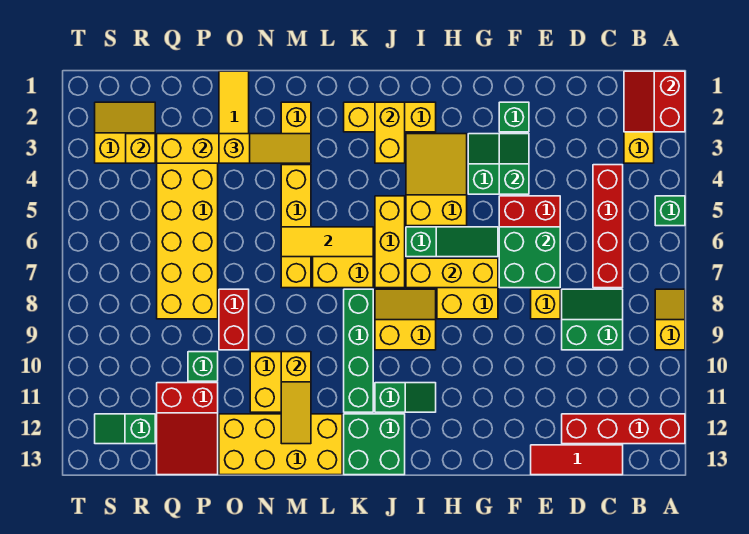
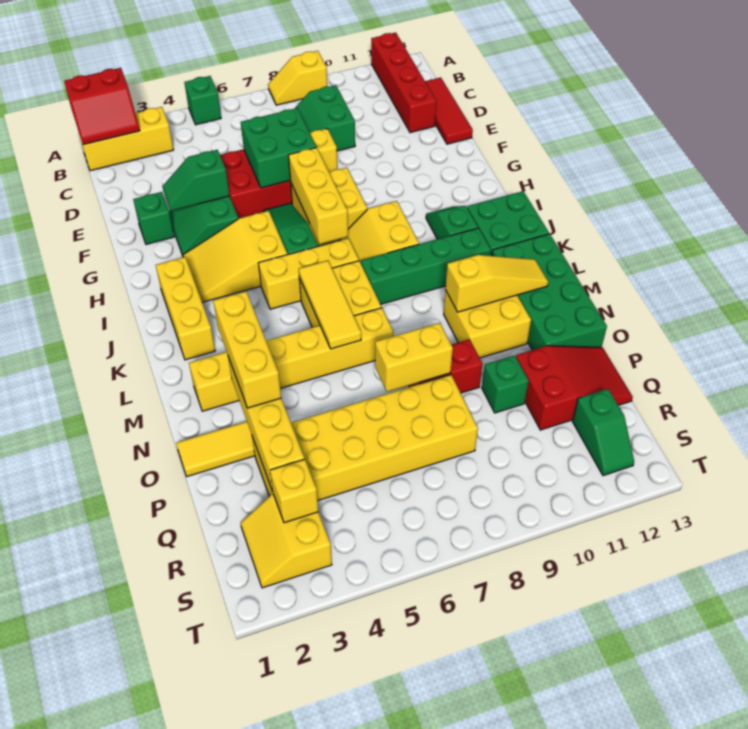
red 1x4 brick [593,165,623,288] -> none
yellow 1x2 brick [375,102,405,163] -> yellow 1x2 brick moved to [375,323,453,392]
yellow 2x4 brick [219,414,342,475] -> green 2x4 brick [492,234,607,350]
yellow 1x3 slope [219,134,311,163] -> yellow 1x3 brick [213,291,281,408]

